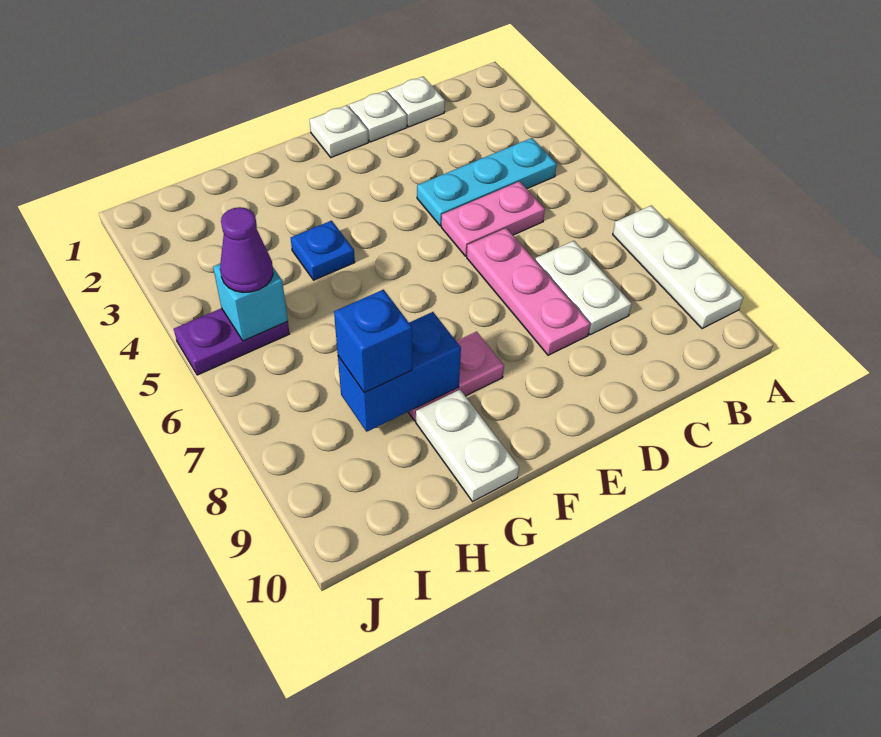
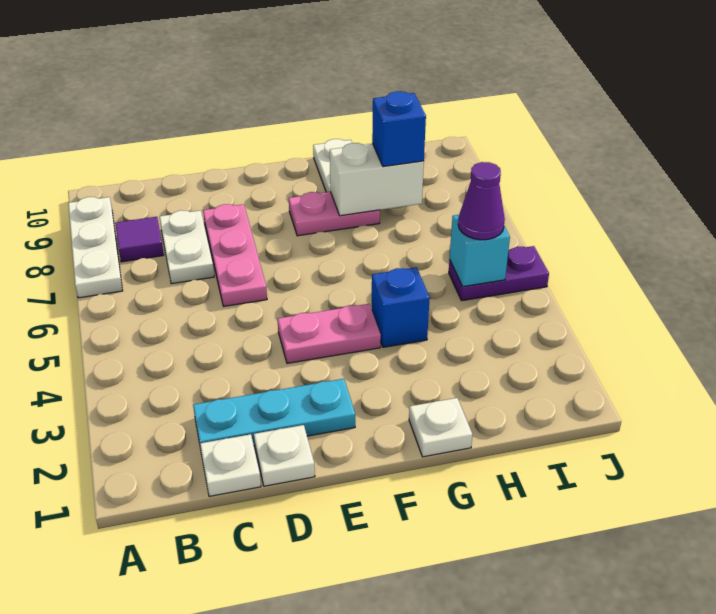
cyan 1x3 plate [417,138,557,226] -> cyan 1x3 plate moved to [193,379,355,449]
none -> purple 1x1 tile [115,217,164,262]
pink 1x2 plate [441,181,545,256] -> pink 1x2 plate moved to [278,304,381,363]
white 1x1 plate [310,105,368,157] -> white 1x1 plate moved to [409,398,473,457]
blue 1x1 plate [291,221,355,280] -> blue 1x1 brick [372,267,430,347]
blue 1x2 brick [338,312,461,432] -> white 1x2 brick [330,143,424,216]

